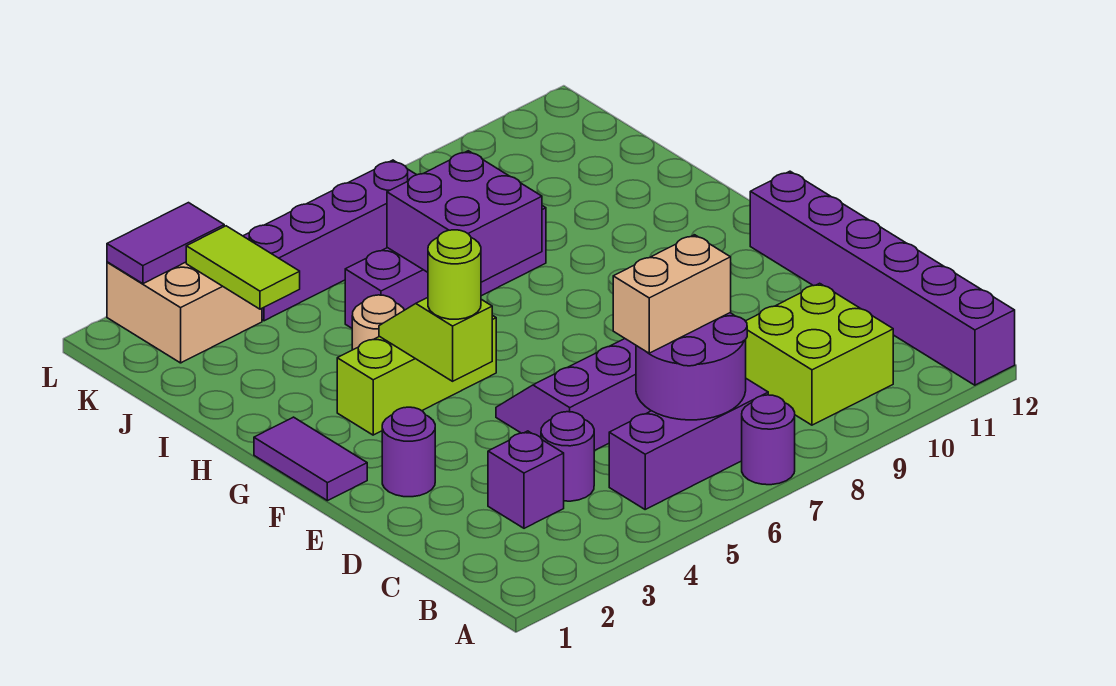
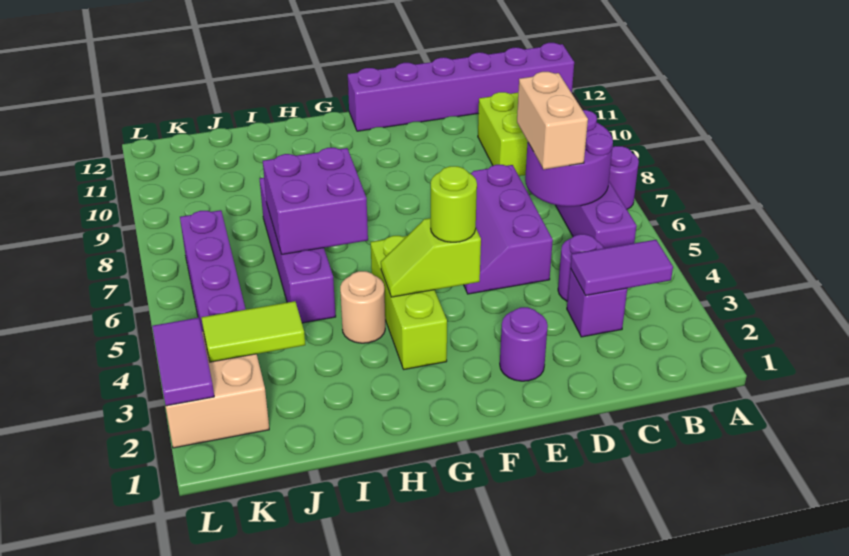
purple 1x2 tile [254,417,367,501] -> purple 1x2 tile moved to [570,240,673,296]

